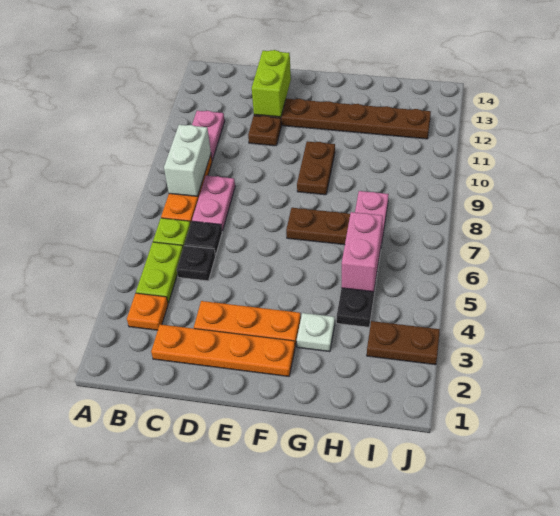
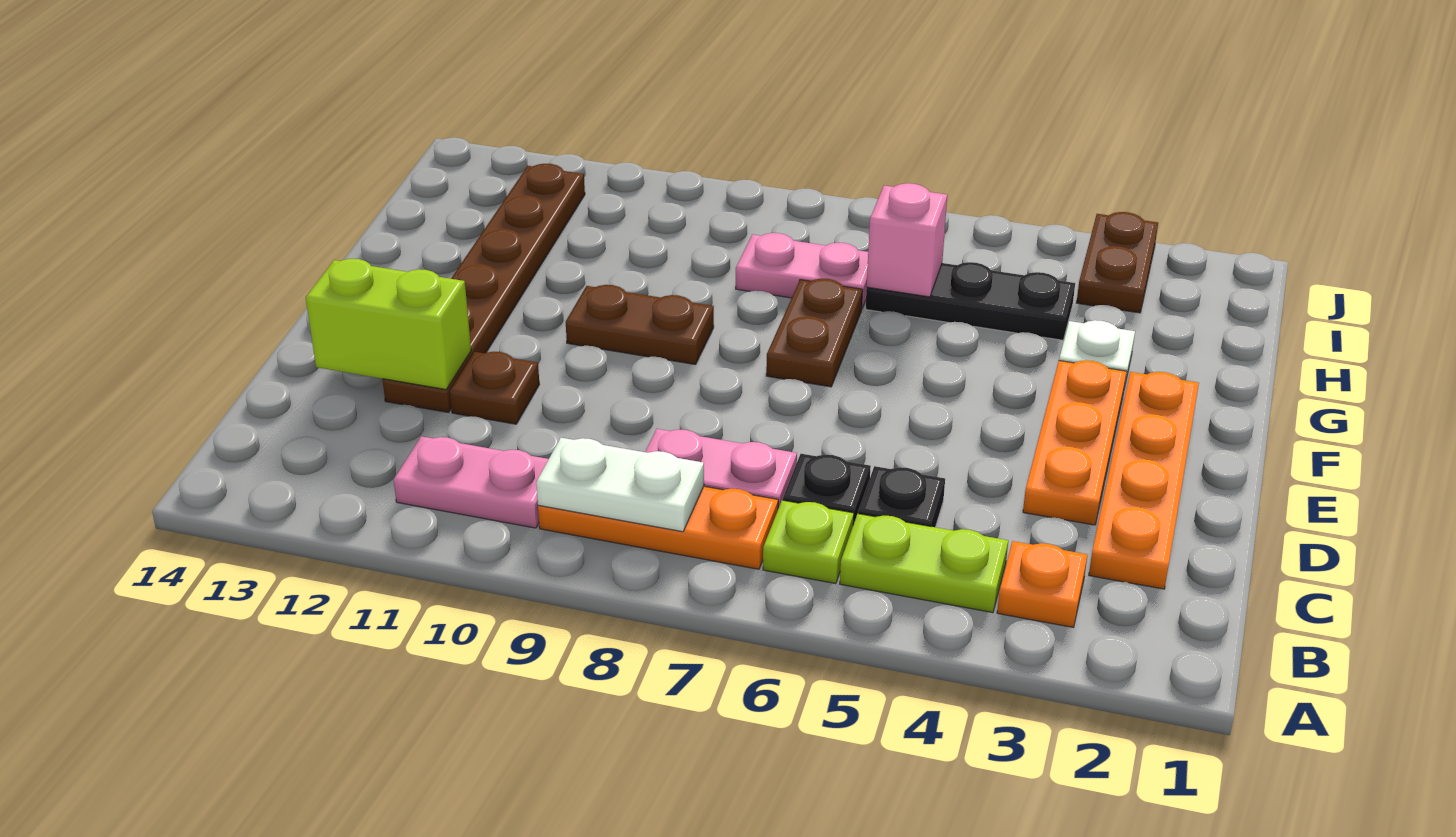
white 1x2 brick [164,125,211,196] -> white 1x2 plate [536,438,704,532]
pink 1x2 brick [341,212,383,292] -> pink 1x1 brick [867,183,947,297]

